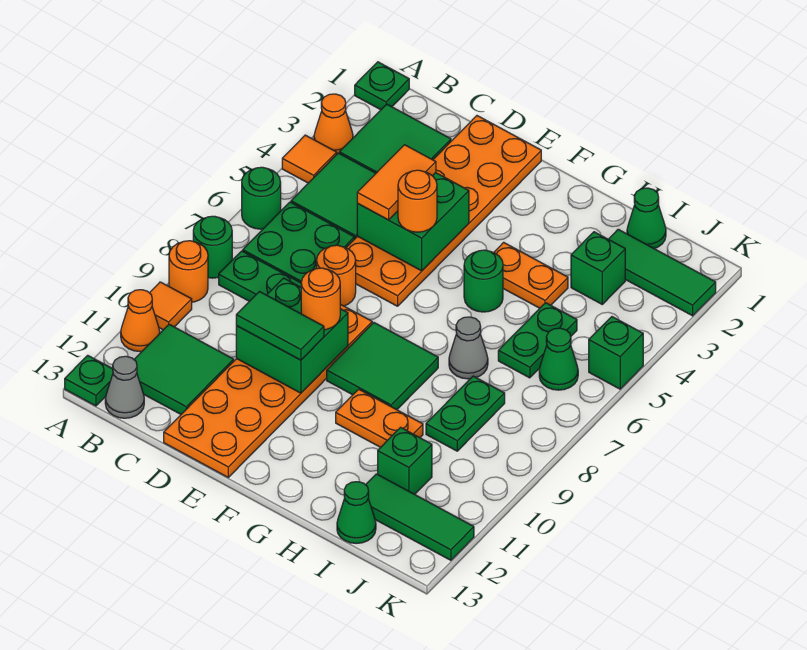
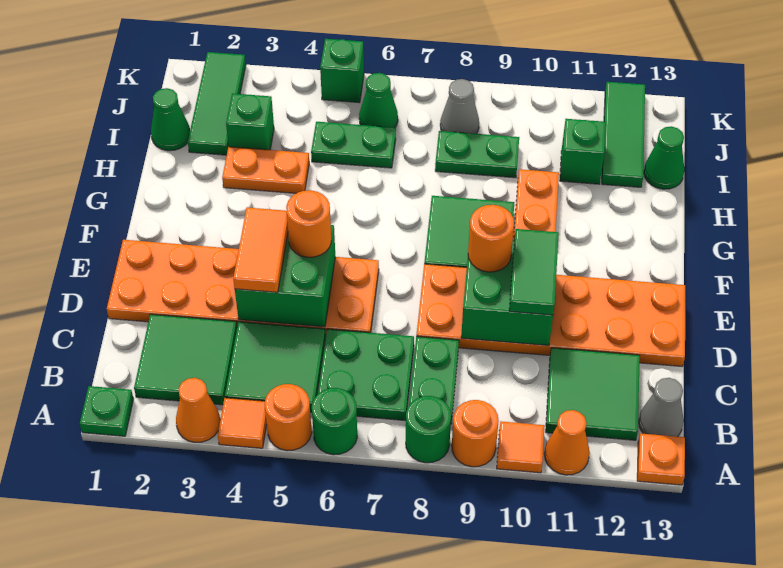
green 1x1 plate [65,355,113,406] -> orange 1x1 plate [637,433,685,485]
orange 1x2 tile [357,145,436,220] -> orange 1x2 tile turned to [233,208,288,292]
orange 1x1 round brick [317,245,356,306] -> orange 1x1 round brick moved to [265,384,312,451]
orange 1x2 plate [494,242,568,308] -> orange 1x2 plate turned to [222,147,309,193]
green 1x1 round brick [464,250,503,312] -> none
grey 1x1 cone [449,317,488,379] -> grey 1x1 cone moved to [440,79,479,134]

